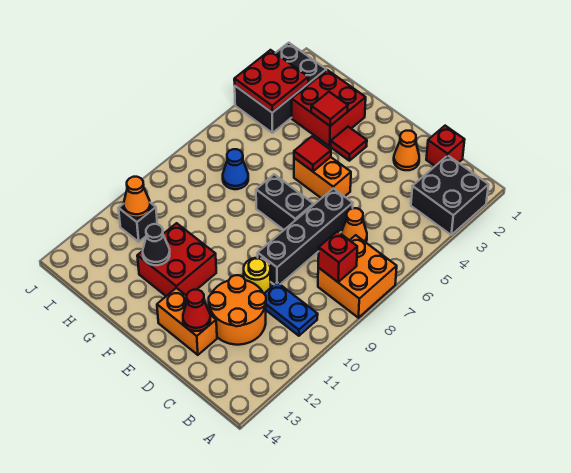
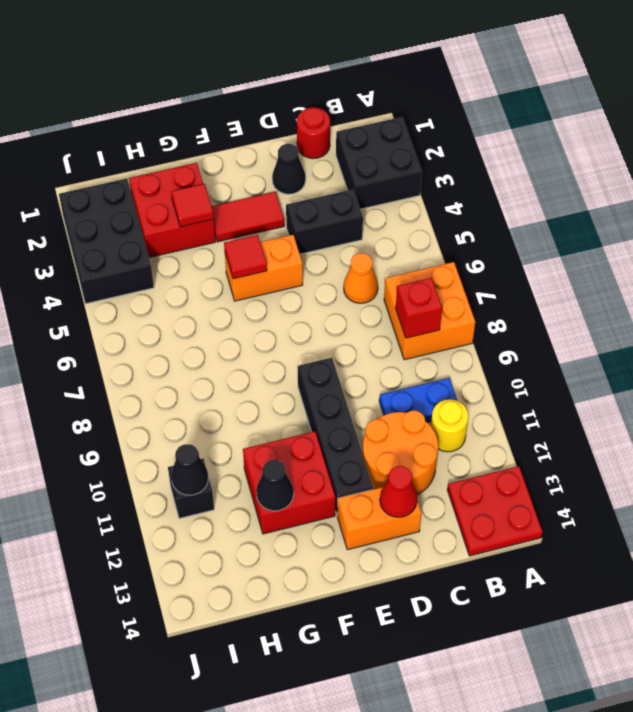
red 1x1 brick [426,126,465,166] -> red 1x1 round brick [297,107,330,159]
orange 1x1 cone [394,131,419,170] -> black 1x1 cone [272,144,306,194]
black 1x4 brick [258,188,353,285] -> black 1x4 brick moved to [298,358,373,514]
yellow 1x1 round brick [243,258,271,293] -> yellow 1x1 round brick moved to [431,399,468,452]
black 1x2 brick [256,174,314,230] -> black 1x2 brick moved to [286,189,363,254]
red 1x1 tile [331,127,367,161] -> red 1x2 tile [212,192,284,242]
blue 1x1 cone [223,149,248,189] -> none
red 2x2 plate [234,50,308,113] -> red 2x2 plate moved to [447,466,543,556]
orange 1x1 cone [124,177,150,218] -> black 1x1 cone [171,444,208,495]

